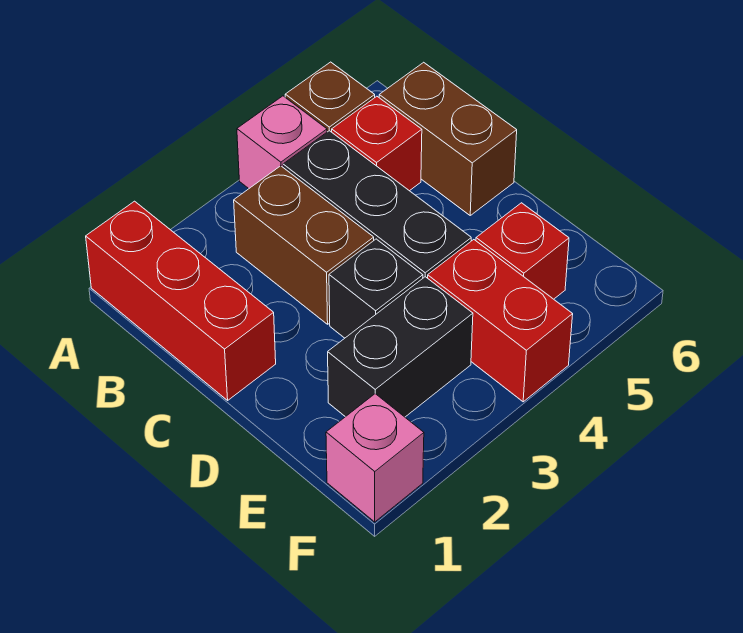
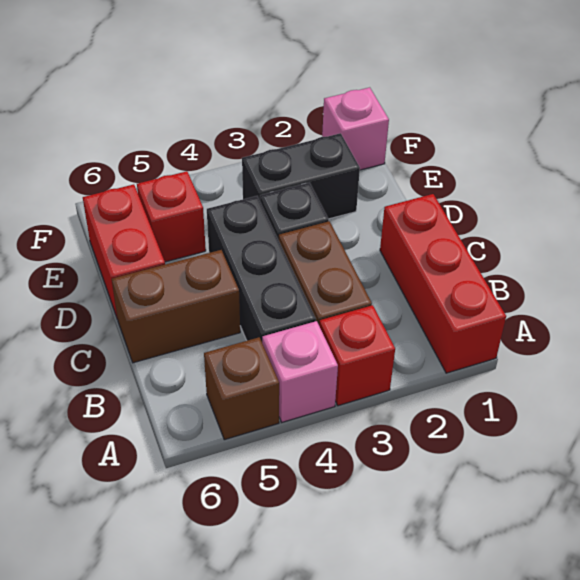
red 1x1 brick [332,96,422,191] -> red 1x1 brick moved to [319,305,395,406]
brown 1x2 brick [379,62,517,215] -> brown 1x2 brick turned to [112,250,240,363]
red 1x2 brick [428,240,573,402] -> red 1x2 brick moved to [83,184,165,319]

